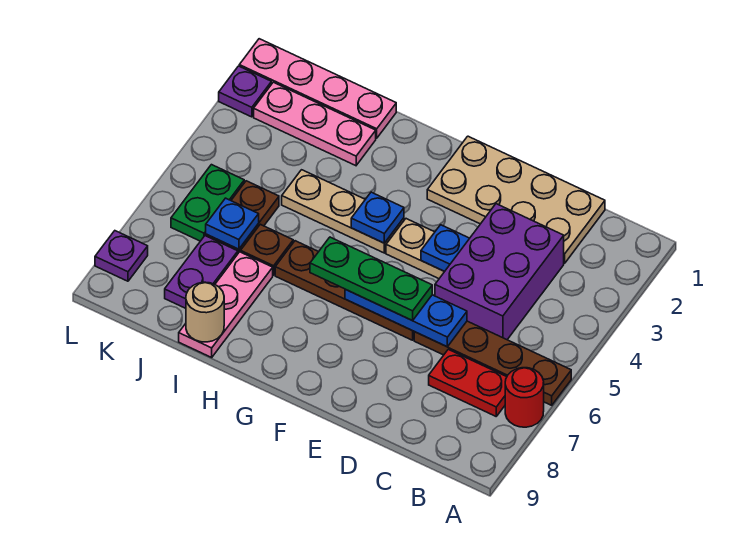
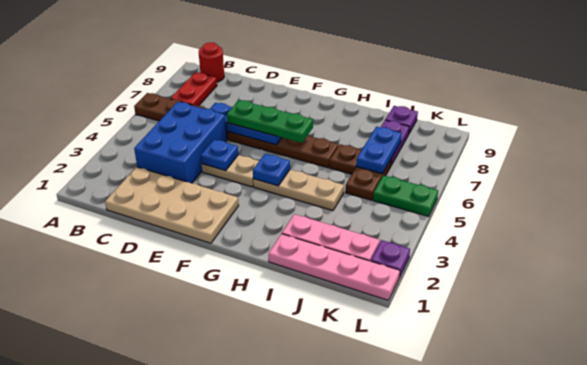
red 1x1 round brick [505,368,544,427] -> red 1x1 round brick moved to [199,43,224,82]
red 1x2 plate [429,349,507,416] -> red 1x2 plate turned to [171,72,217,106]
purple 2x3 brick [435,204,564,340] -> blue 2x3 brick [134,102,227,183]
pink 1x3 plate [179,252,273,357] -> none
tan 1x1 round brick [186,282,224,342] -> none
blue 1x1 plate [206,198,259,249] -> blue 1x2 plate [356,127,402,174]
green 1x2 plate [171,165,244,241] -> green 1x2 plate turned to [373,175,438,217]
purple 1x1 plate [95,231,148,281] -> purple 1x1 plate moved to [386,106,418,133]

